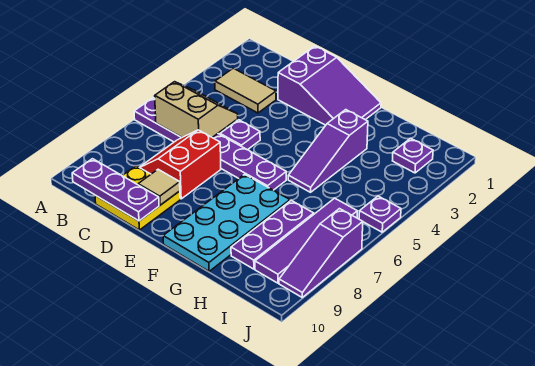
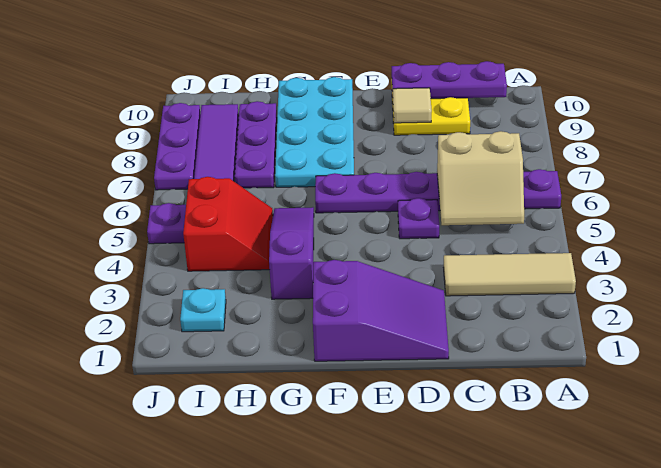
tan 1x2 tile [215,68,276,113] -> tan 1x3 tile [444,253,576,296]
red 2x2 slope [140,130,221,199] -> red 2x2 slope moved to [183,177,273,271]
purple 2x3 slope [278,46,381,125] -> purple 2x3 slope turned to [313,260,449,361]
purple 1x1 plate [393,138,433,173] -> cyan 1x1 plate [180,288,226,332]
purple 1x3 slope [279,209,363,297] -> purple 1x3 plate [154,103,200,190]

